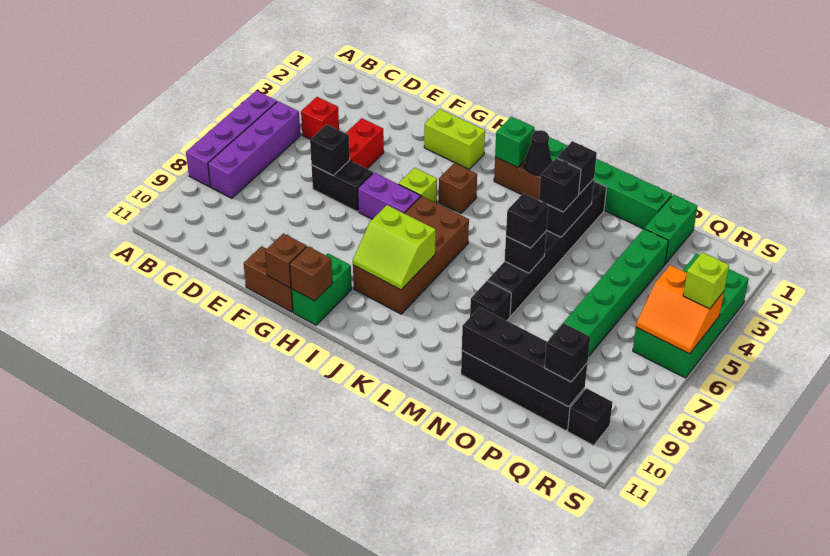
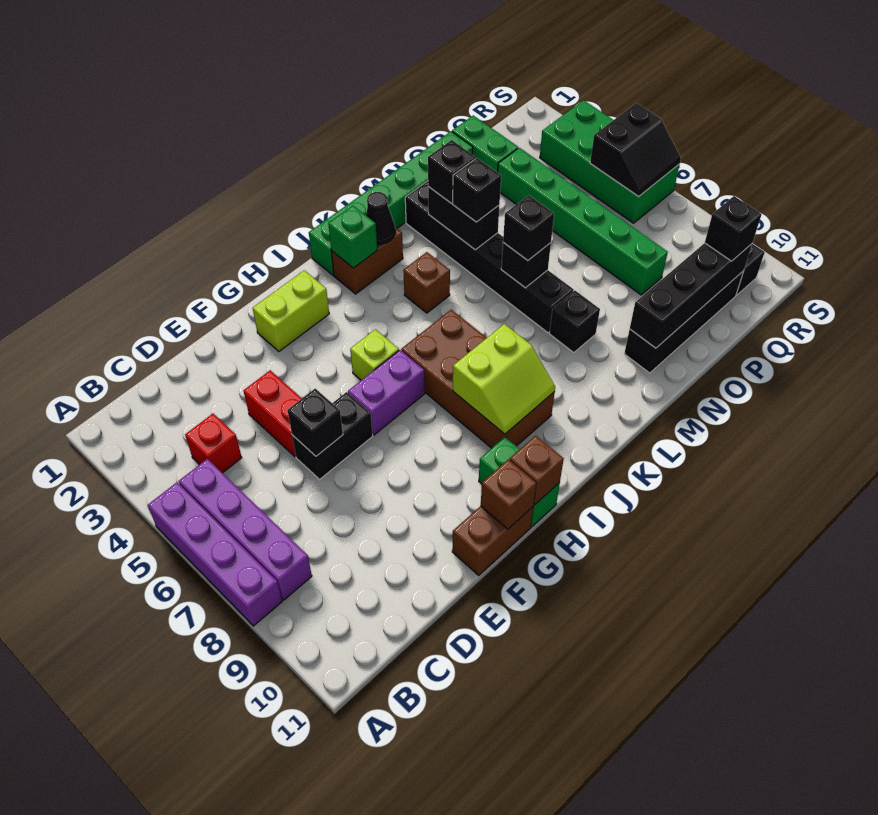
brown 1x1 brick [439,163,477,213] -> brown 1x1 brick moved to [403,252,450,313]
orange 2x2 slope [636,265,724,354] -> black 2x2 slope [590,103,681,197]
lime 1x1 brick [683,252,729,309] -> none

